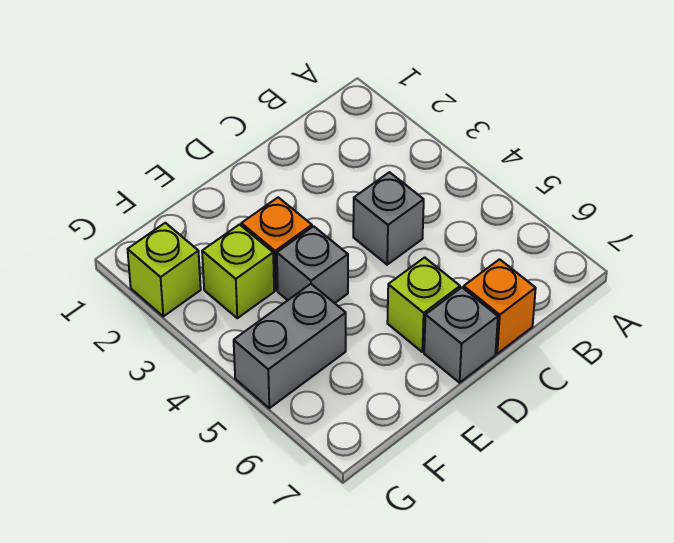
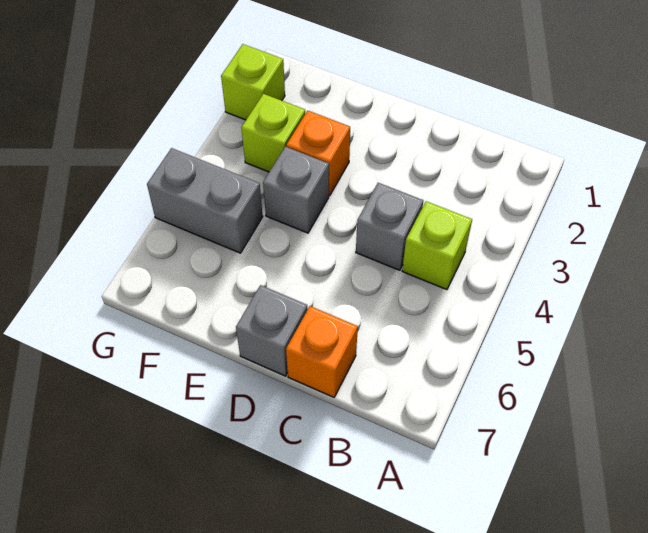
lime 1x1 brick [387,257,460,352] -> lime 1x1 brick moved to [402,201,472,290]

